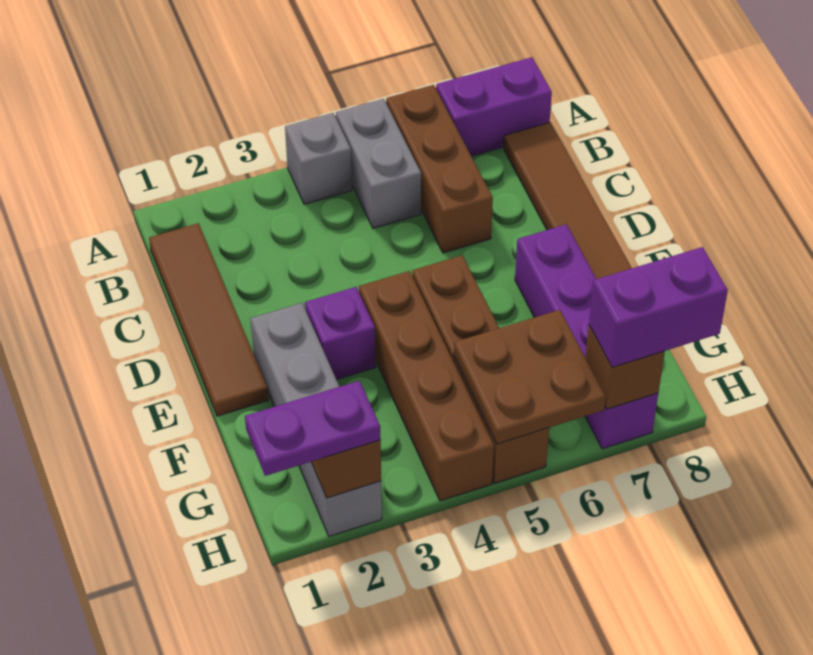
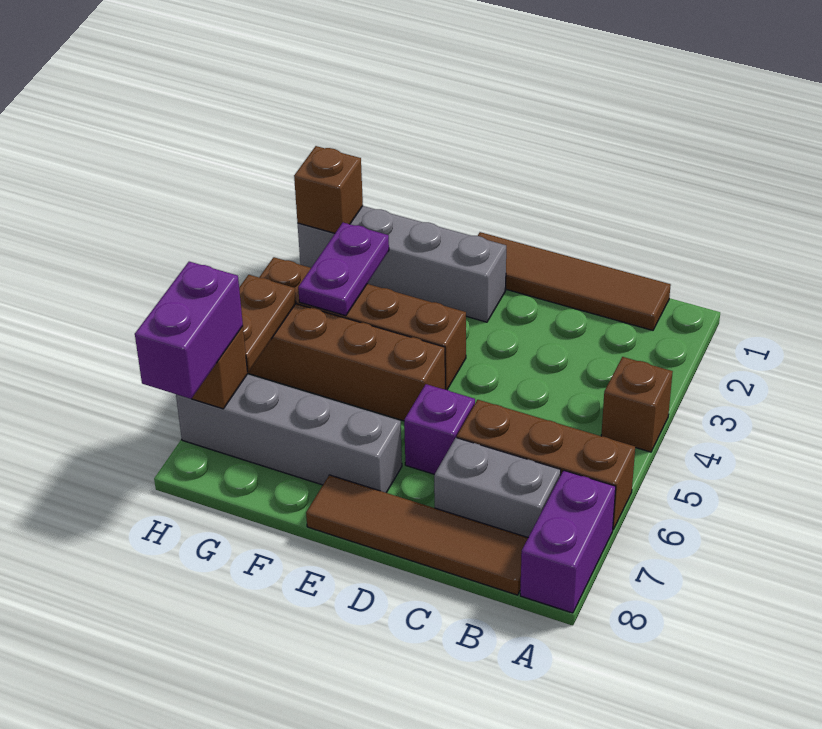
grey 1x1 brick [285,113,352,204] -> brown 1x1 brick [601,357,673,452]
grey 1x2 brick [336,99,421,228] -> grey 1x2 brick moved to [434,438,561,537]
purple 1x1 brick [305,287,376,380] -> purple 1x1 brick moved to [404,384,475,474]
purple 1x4 brick [515,224,658,449] -> grey 1x4 brick [176,374,402,493]
brown 2x2 plate [454,310,606,444] -> brown 1x2 plate [239,275,296,372]
purple 1x2 plate [245,381,381,476] -> purple 1x2 plate moved to [298,223,389,316]

